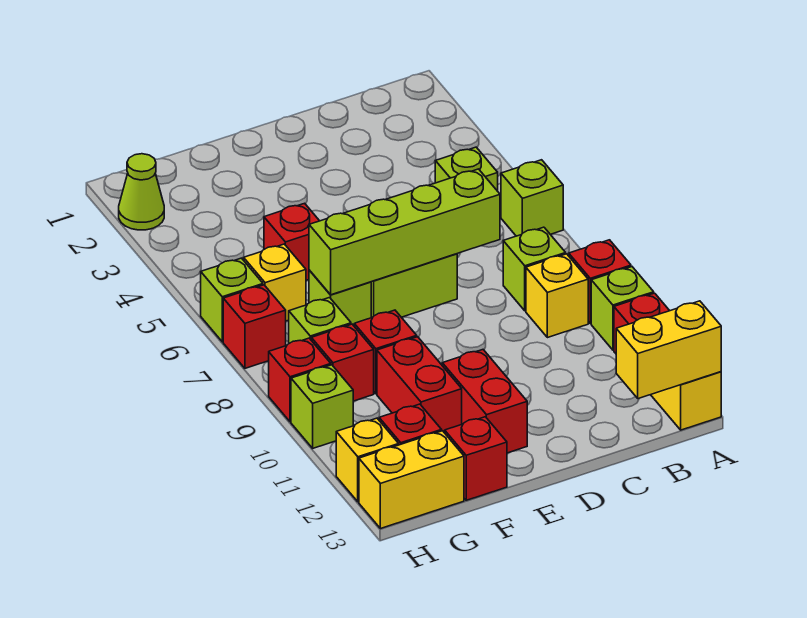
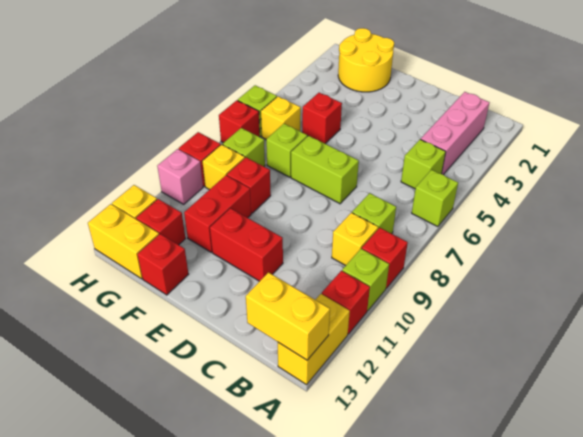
none -> pink 1x3 brick [421,92,489,175]
lime 1x4 brick [309,169,500,295] -> none
red 1x2 brick [442,350,527,453] -> red 1x2 brick turned to [210,208,283,281]
none -> yellow 2x2 round brick [338,28,394,92]
red 1x1 brick [311,324,374,401] -> yellow 1x1 brick [202,145,245,190]
lime 1x1 cone [119,154,164,230] -> none
lime 1x1 brick [291,365,353,448] -> pink 1x1 brick [157,149,203,204]

